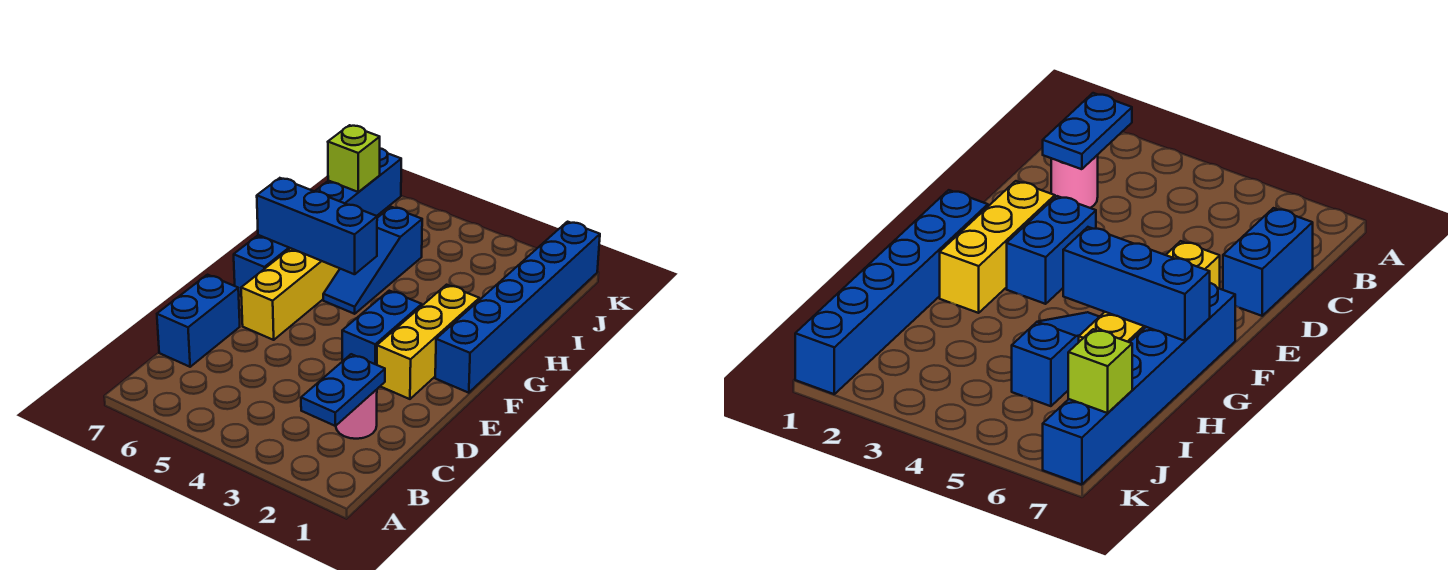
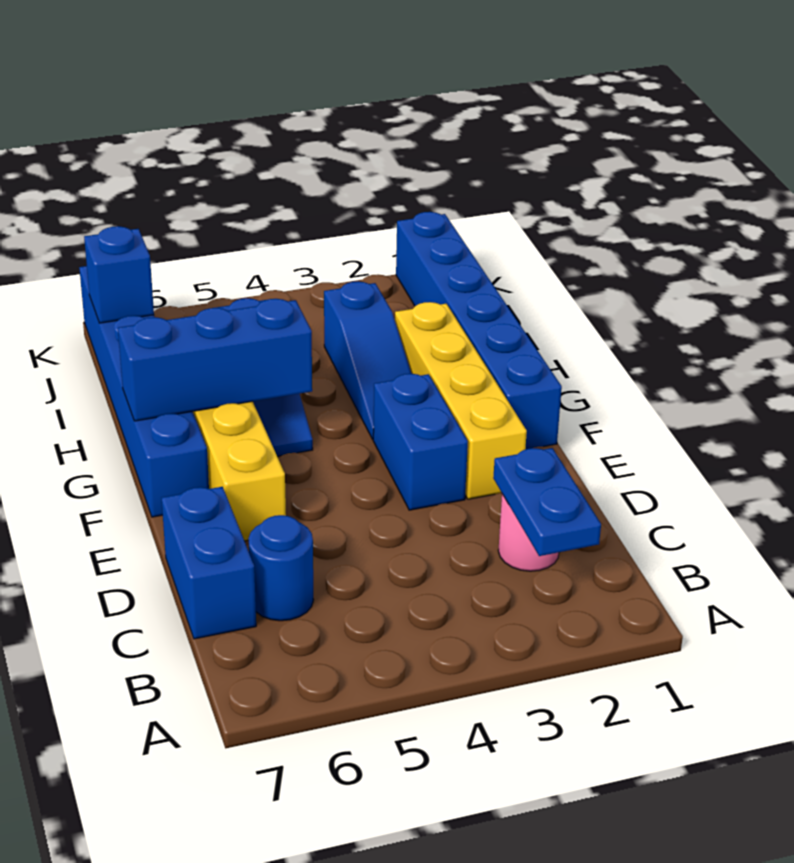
none -> blue 1x1 round brick [248,515,313,621]
yellow 1x3 brick [377,285,479,399] -> yellow 1x4 brick [395,302,527,499]
none -> blue 1x3 slope [324,281,412,439]
lime 1x1 brick [328,125,380,192] -> blue 1x1 brick [84,226,154,323]

